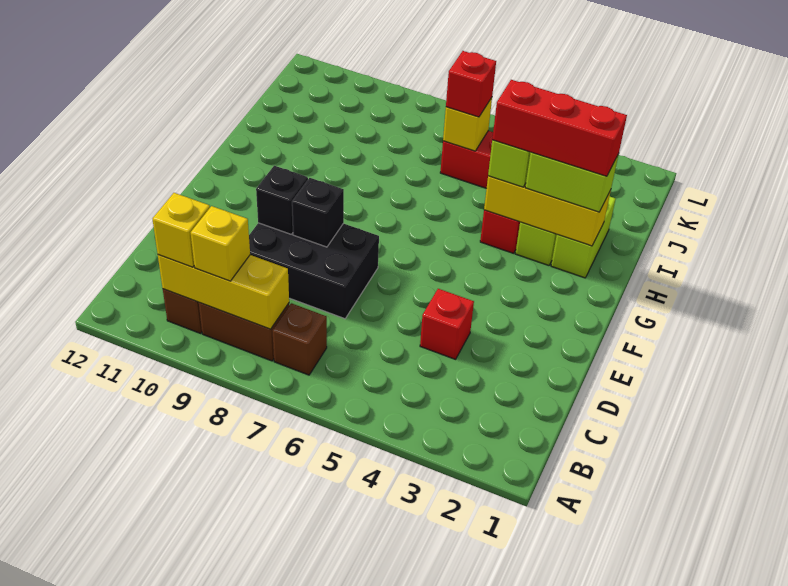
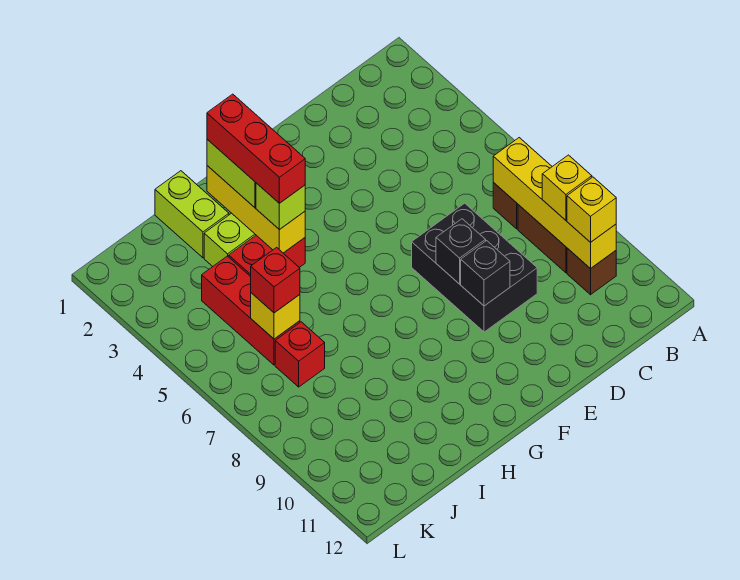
yellow 1x3 brick [158,255,289,329] -> yellow 1x4 brick [493,138,616,269]
red 1x1 brick [420,289,474,359] -> red 1x1 brick moved to [275,322,325,387]
lime 1x2 brick [551,197,615,278] -> lime 1x2 brick turned to [155,171,229,258]

